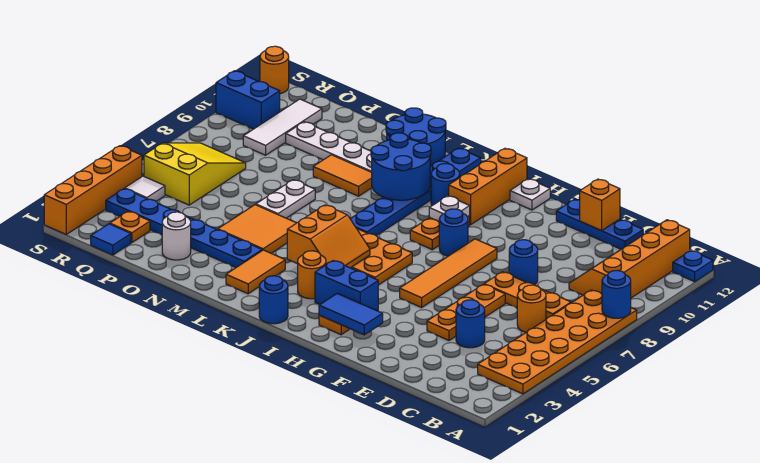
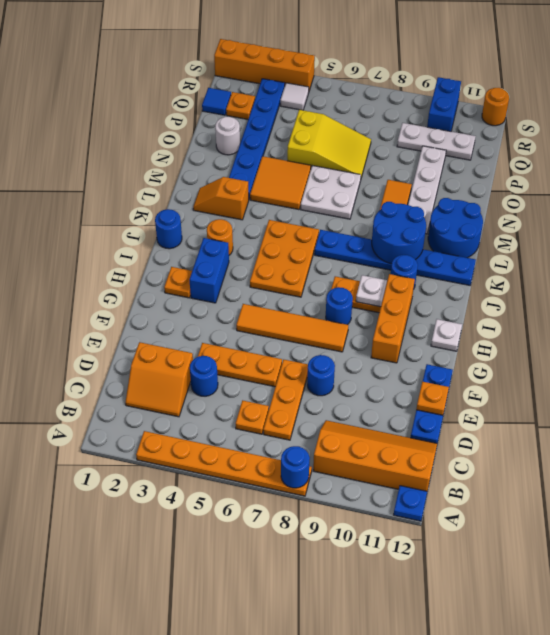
orange 2x6 plate [478,290,637,394] -> orange 1x6 plate [136,431,312,496]
orange 1x1 round brick [517,285,546,332] -> orange 1x1 plate [236,400,269,434]
orange 1x1 brick [580,179,620,231] -> orange 1x1 plate [416,382,449,415]
blue 1x2 tile [319,293,383,335] -> none
orange 1x3 brick [449,148,527,225] -> orange 1x3 brick turned to [371,274,415,363]
orange 2x2 slope [287,205,370,268] -> orange 2x2 slope moved to [125,342,193,417]
orange 1x2 tile [226,250,285,294] -> orange 1x2 slope [193,177,249,220]
white 1x2 plate [256,180,315,218] -> white 2x2 plate [301,166,361,219]
yellow 2x3 slope [144,143,246,205] -> yellow 2x3 slope moved to [287,110,371,178]
white 1x3 tile [243,99,322,155] -> white 1x3 plate [397,123,476,160]

